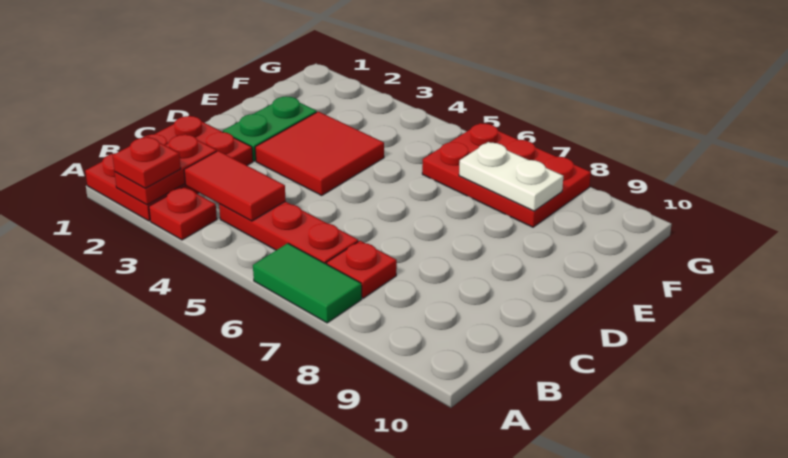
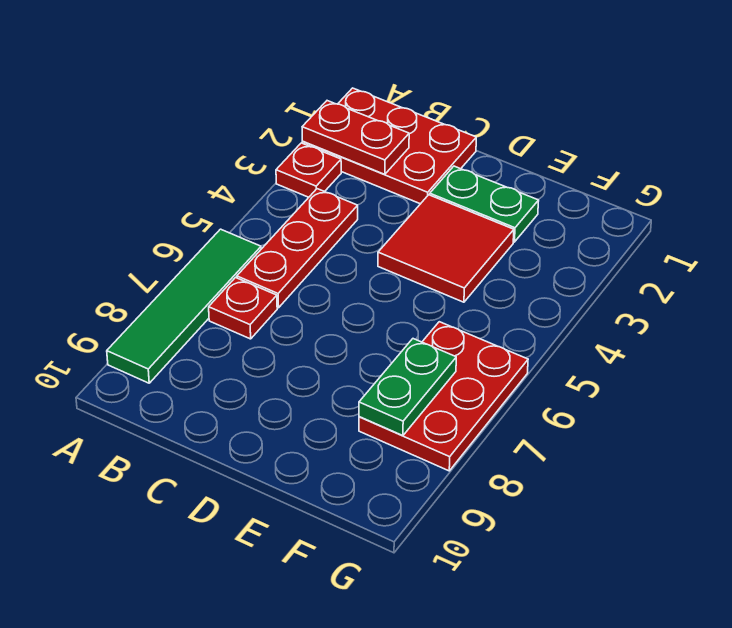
red 1x1 plate [112,137,181,188] -> none
green 1x2 tile [253,243,362,323] -> green 1x4 tile [107,229,261,383]
red 1x2 tile [184,151,286,221] -> none
white 1x2 plate [459,142,563,211] -> green 1x2 plate [359,339,456,436]

